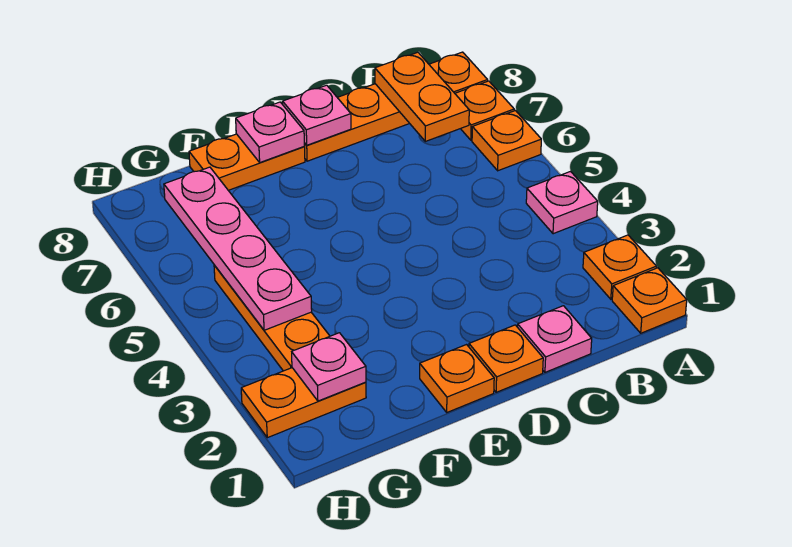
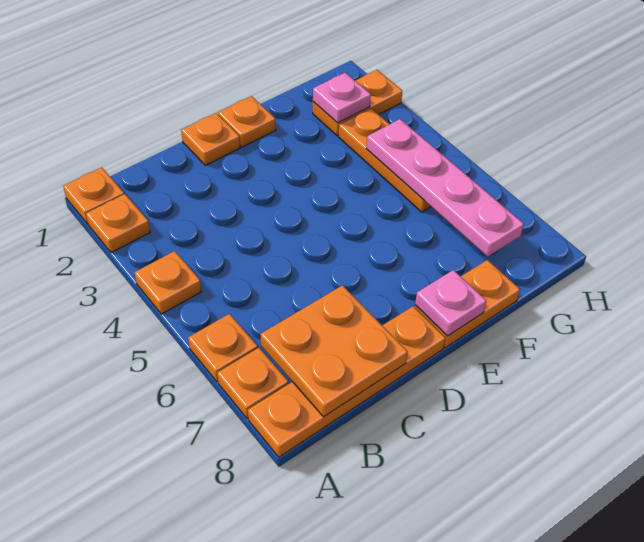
pink 1x1 plate [526,172,598,234] -> orange 1x1 plate [135,251,202,314]
orange 1x2 plate [375,52,469,141] -> orange 2x2 plate [260,285,407,417]
pink 1x1 plate [518,306,592,372] -> none
pink 1x1 plate [283,85,351,145] -> none

